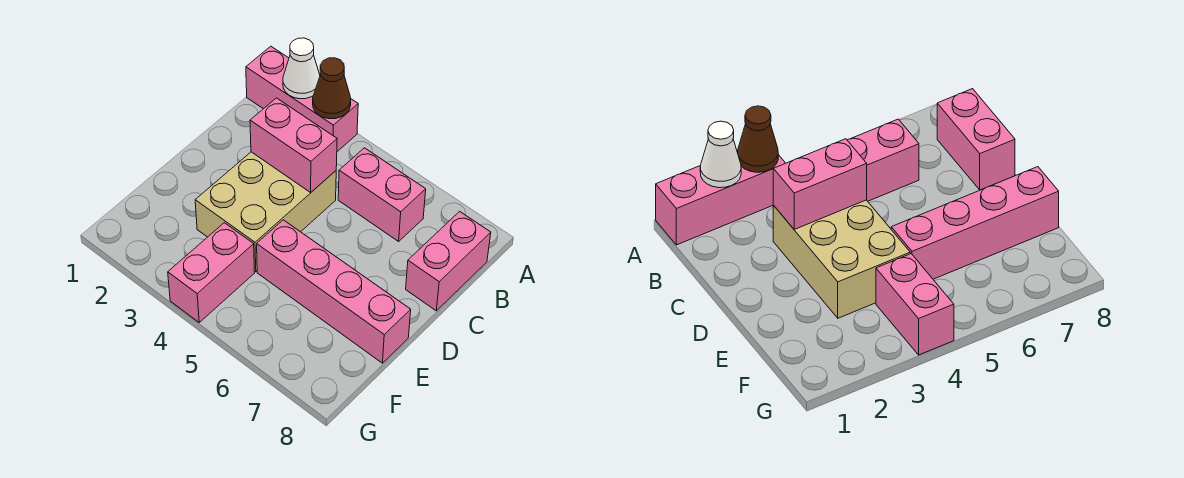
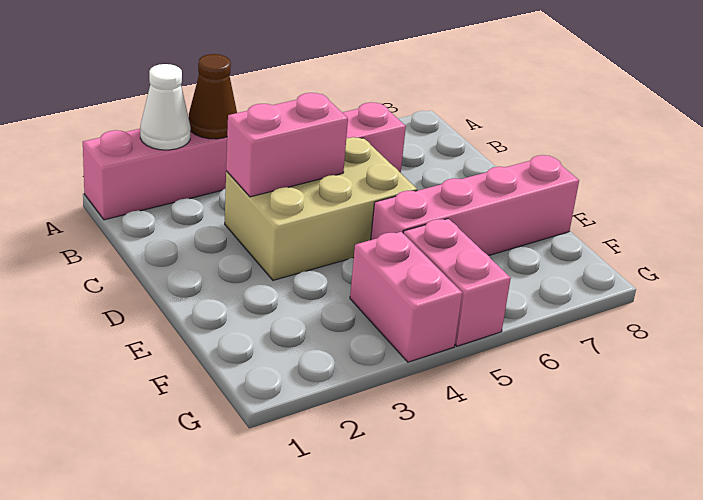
pink 1x2 brick [406,211,491,311] -> pink 1x2 brick moved to [403,219,511,346]
tan 2x3 brick [195,152,336,272] -> tan 2x3 brick turned to [225,137,417,280]

